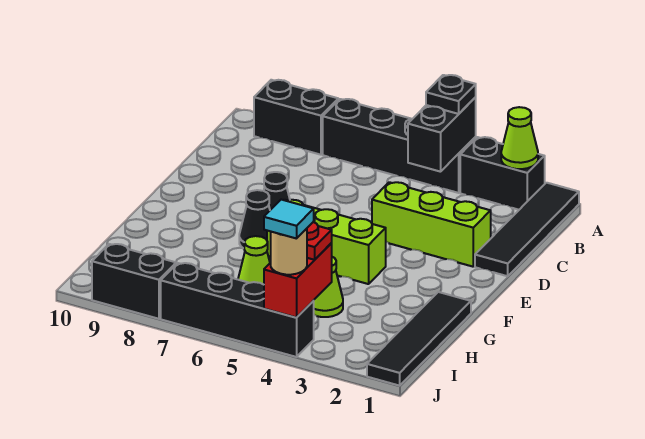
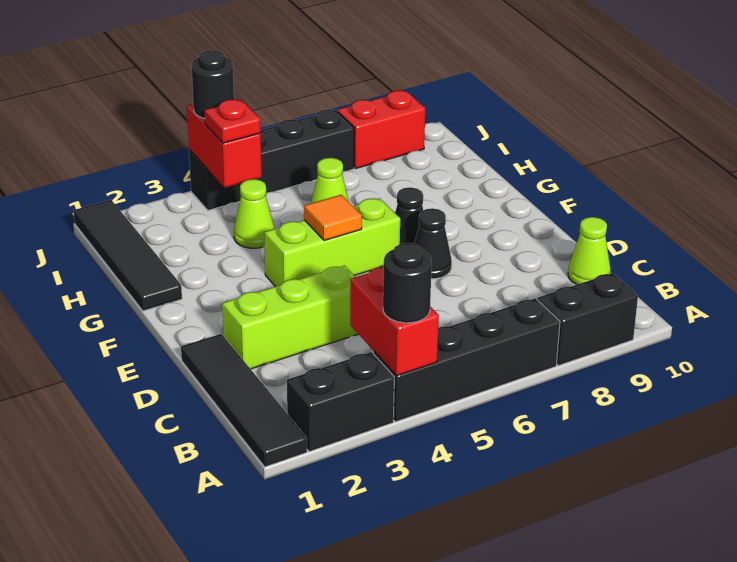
lime 1x1 cone [501,107,538,169] -> lime 1x1 cone moved to [568,217,611,285]
black 1x2 brick [408,97,476,172] -> red 1x2 brick [350,267,439,375]
black 1x1 plate [426,75,476,114] -> black 1x1 round brick [383,243,432,323]
none -> orange 1x1 tile [304,195,362,241]
tan 1x1 round brick [271,229,307,275] -> black 1x1 round brick [192,50,234,119]
cyan 1x1 tile [264,200,314,239] -> none
black 1x2 brick [92,244,176,319] -> red 1x2 brick [337,90,425,168]

